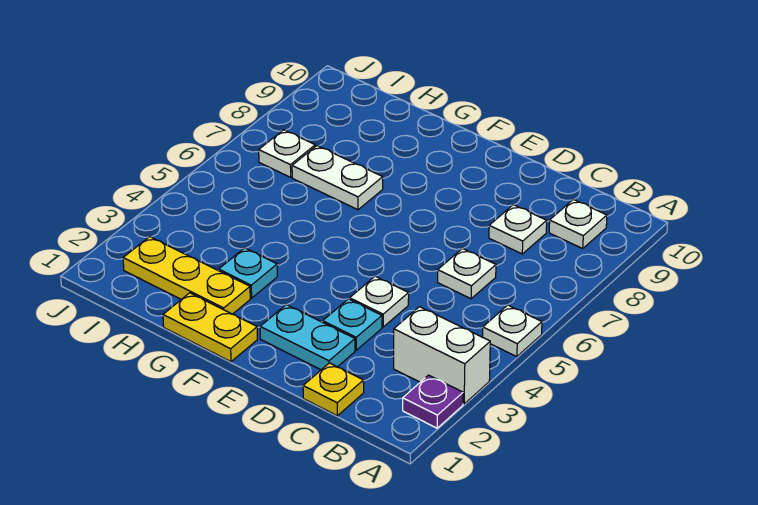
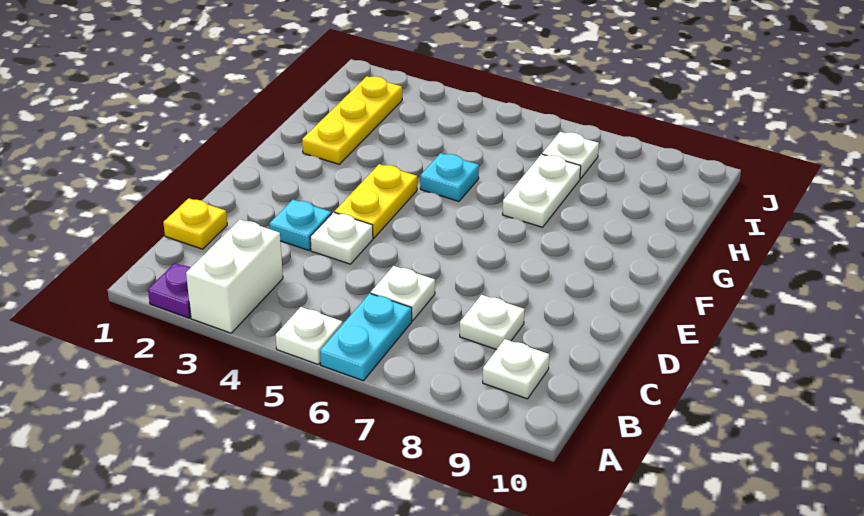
cyan 1x2 plate [260,305,355,370] -> cyan 1x2 plate moved to [320,293,412,381]
yellow 1x2 plate [163,293,257,362] -> yellow 1x2 plate moved to [334,164,417,238]
cyan 1x1 plate [218,248,277,298] -> cyan 1x1 plate moved to [420,153,479,201]

